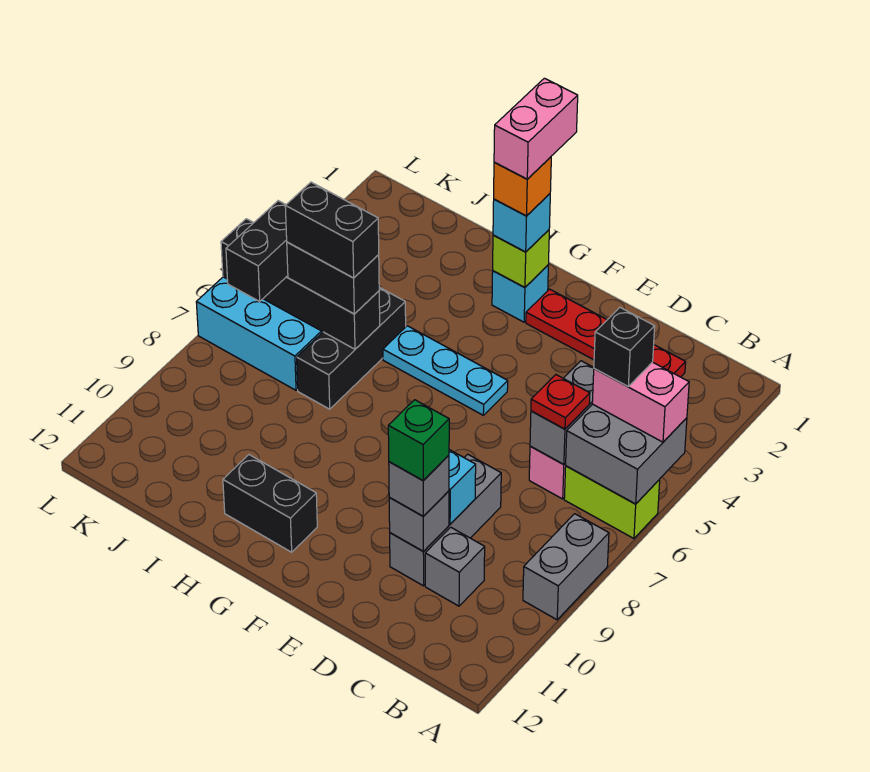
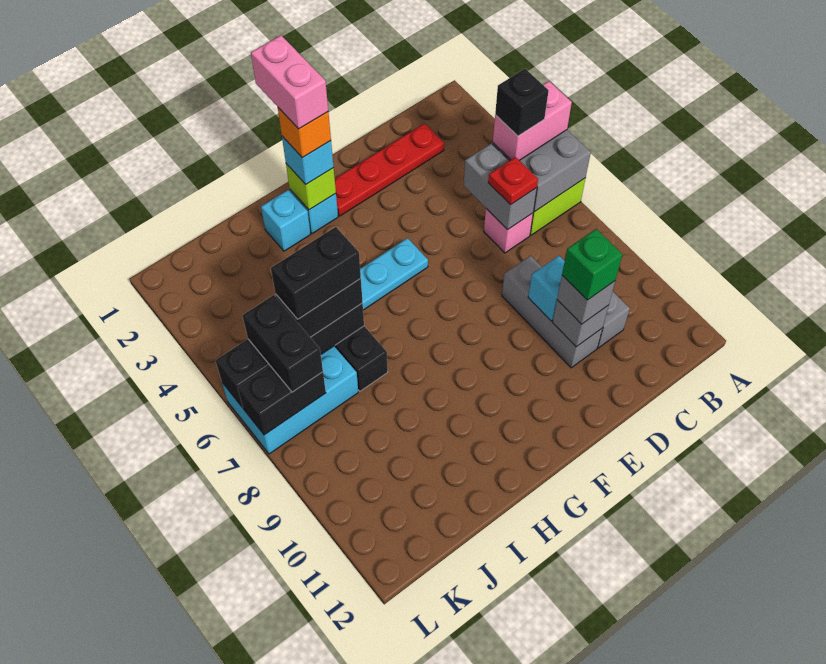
grey 1x2 brick [523,514,609,620] -> none
black 1x2 brick [223,455,317,552] -> black 1x2 brick moved to [238,366,326,435]
none -> cyan 1x1 brick [261,190,311,251]

